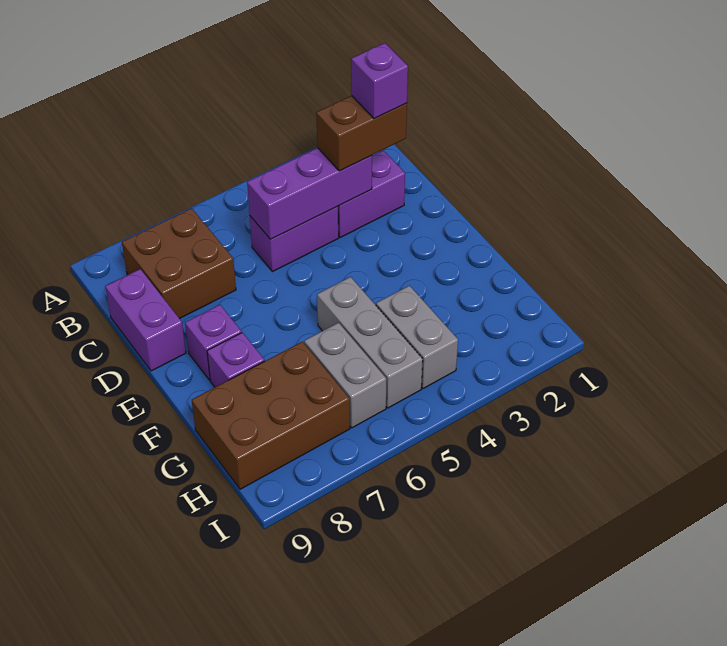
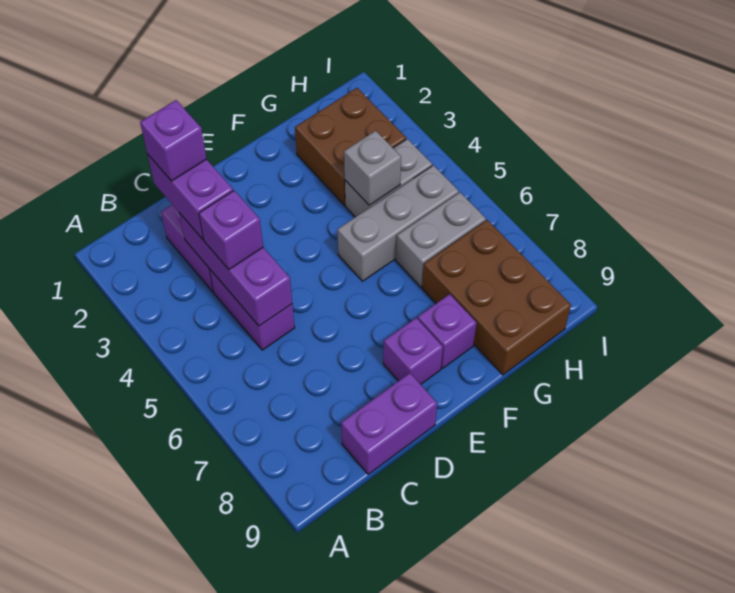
brown 2x2 brick [122,208,236,319] -> brown 2x2 brick moved to [295,88,406,205]
brown 1x2 brick [316,96,407,171] -> purple 1x2 brick [147,154,233,240]
none -> purple 1x1 brick [199,191,263,269]
none -> grey 1x1 brick [344,131,401,205]

